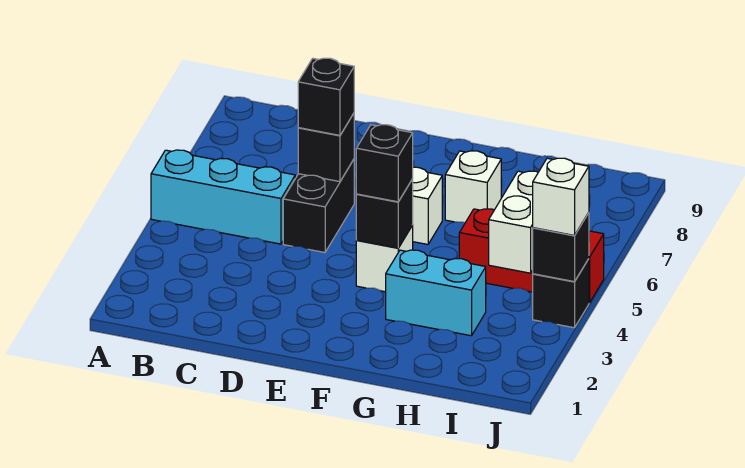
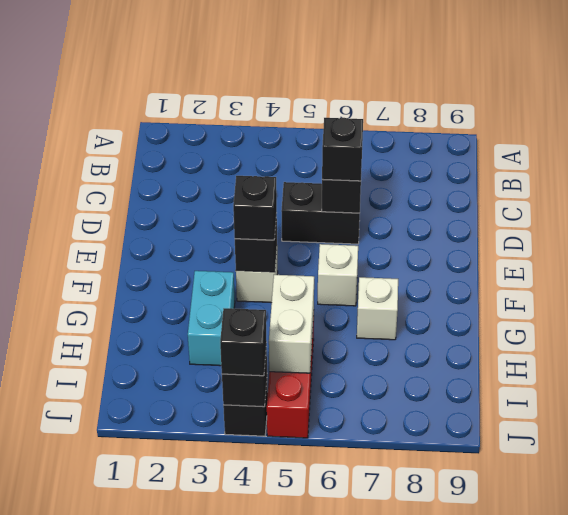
cyan 1x3 brick [151,150,295,244] -> none
white 1x2 brick [489,171,538,273] -> white 1x2 brick turned to [269,275,314,373]
white 1x1 brick [533,158,589,235] -> black 1x1 brick [220,308,267,376]

